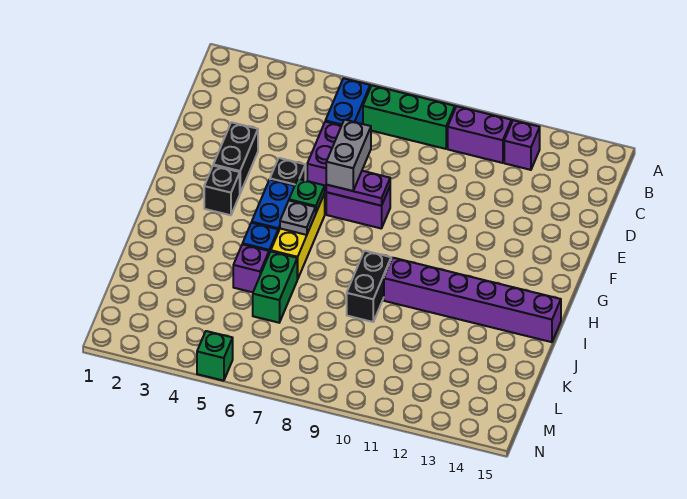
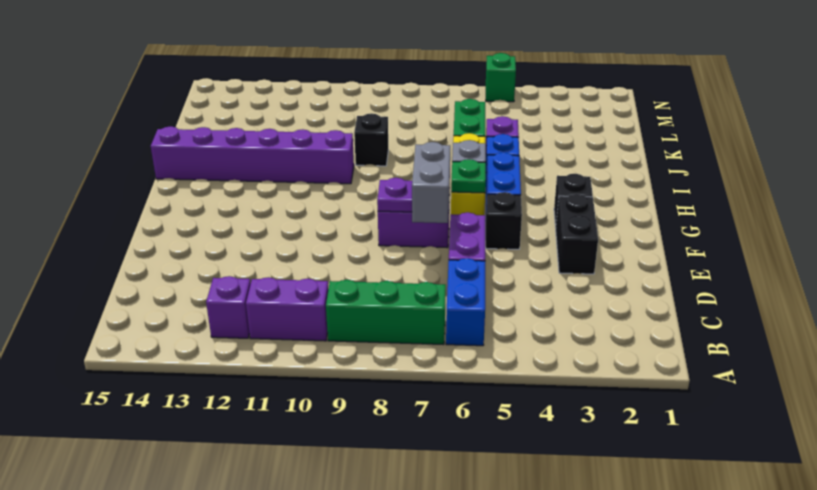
black 1x2 brick [347,251,391,322] -> black 1x1 brick [354,113,388,166]

